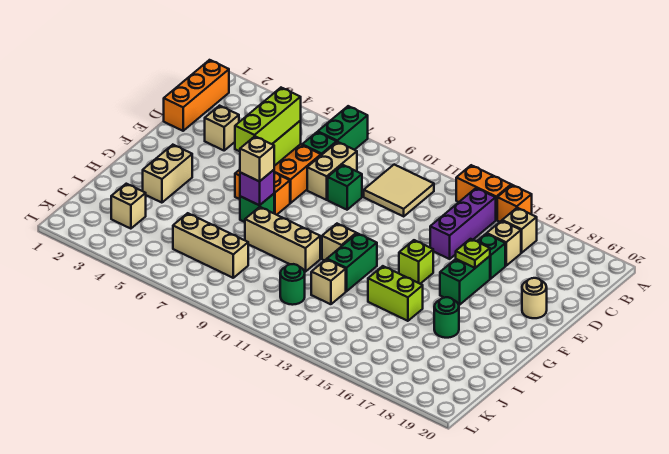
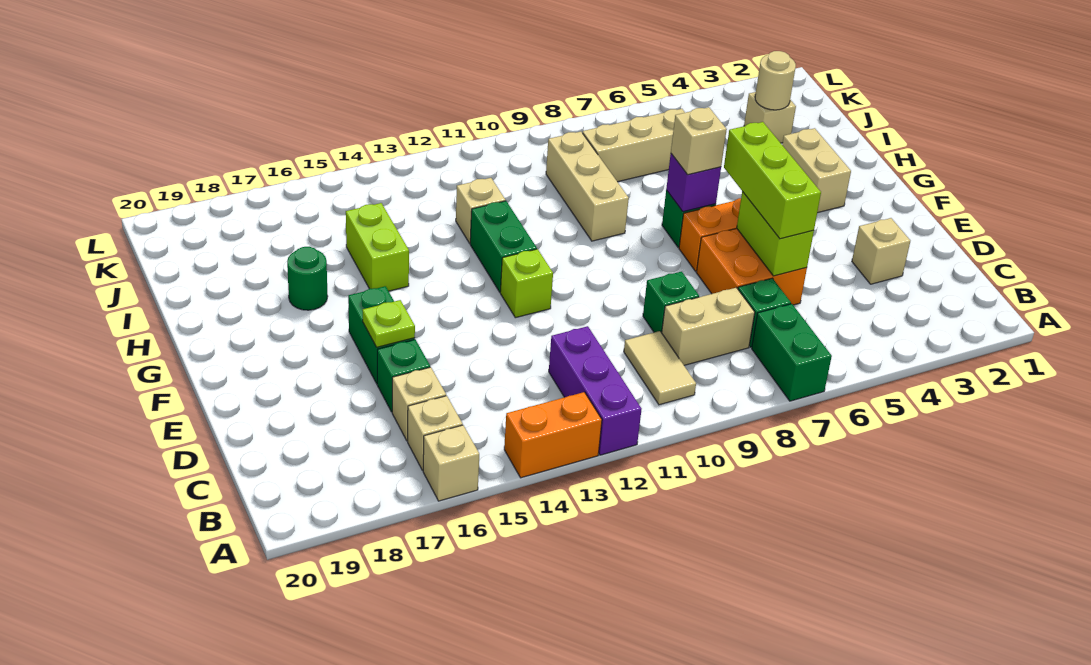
orange 1x1 brick [497,185,532,222] -> none
orange 1x3 brick [164,60,229,131] -> none
tan 2x2 tile [364,165,434,216] -> tan 1x2 tile [624,331,696,405]
purple 1x3 brick [430,188,496,259] -> purple 1x3 brick moved to [549,326,641,455]
tan 1x2 brick [307,142,357,200] -> tan 1x2 brick turned to [662,288,755,365]
tan 1x1 round brick [522,278,547,318] -> tan 1x1 round brick moved to [755,51,796,110]
lime 1x1 brick [399,240,433,284] -> lime 1x1 brick moved to [500,249,553,318]
tan 1x1 brick [322,224,356,260] -> tan 1x1 brick moved to [423,425,479,501]
tan 1x3 brick [245,207,320,272] -> tan 1x3 brick turned to [546,132,629,241]
lime 1x2 brick [368,266,423,321] -> lime 1x2 brick turned to [346,203,409,291]
green 1x1 round brick [280,264,305,305] -> none

